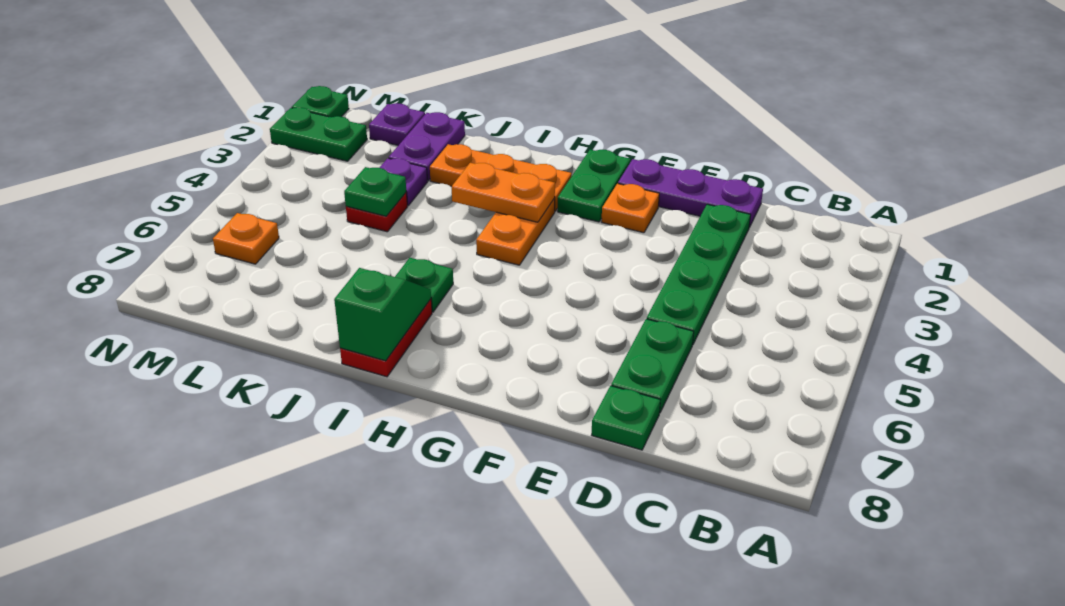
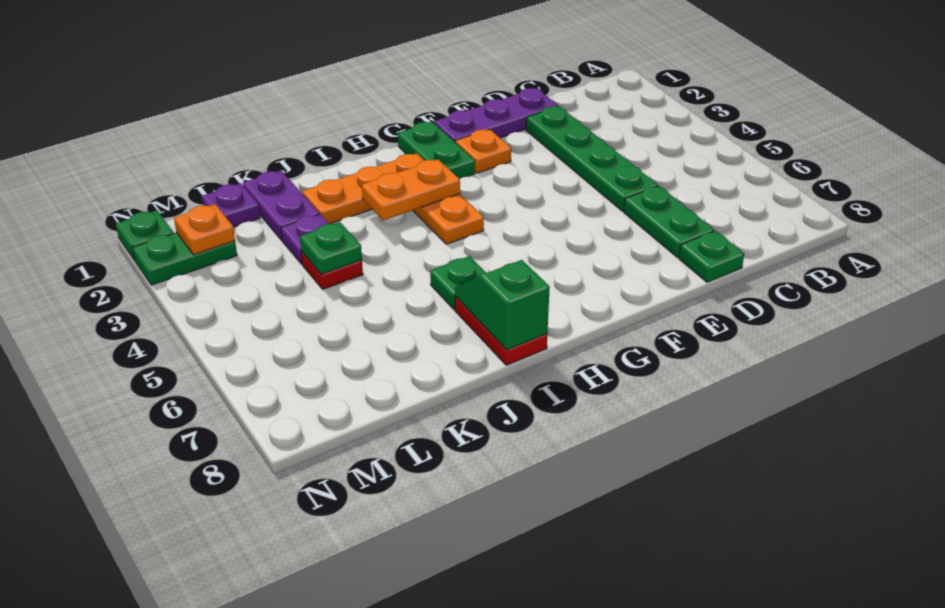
orange 1x1 plate [213,213,279,264] -> orange 1x1 plate moved to [174,204,235,255]

